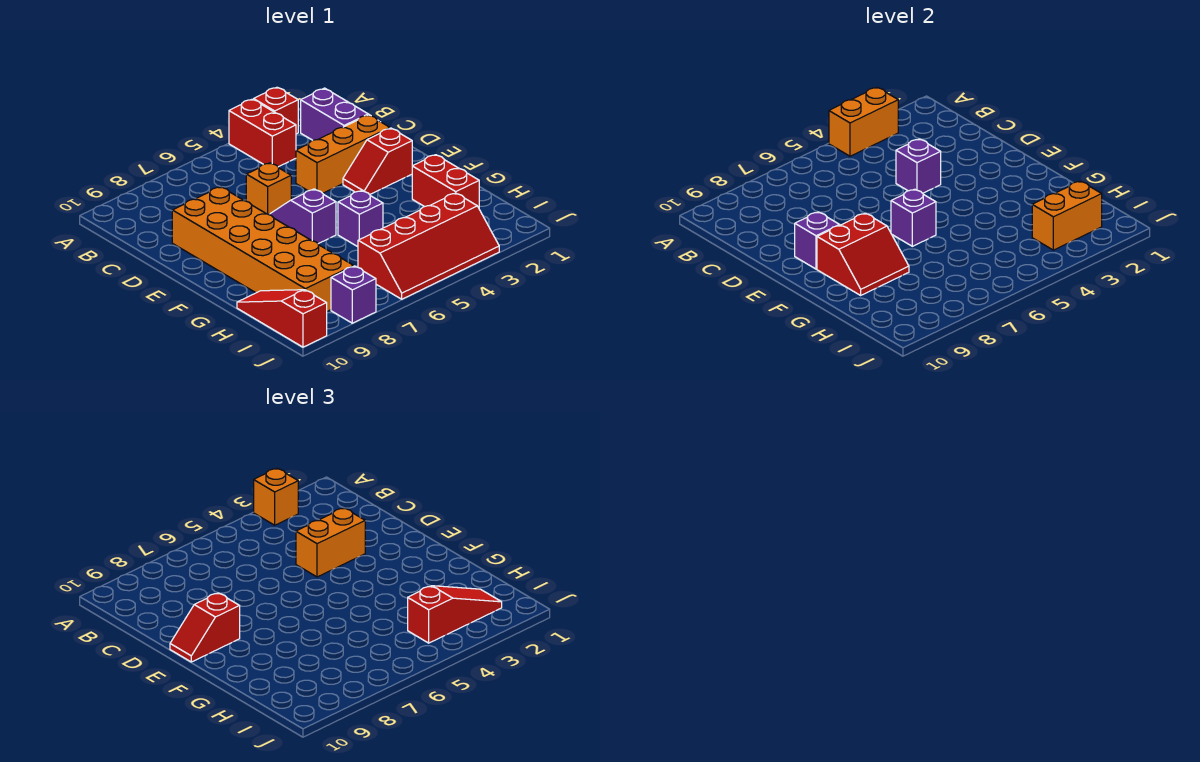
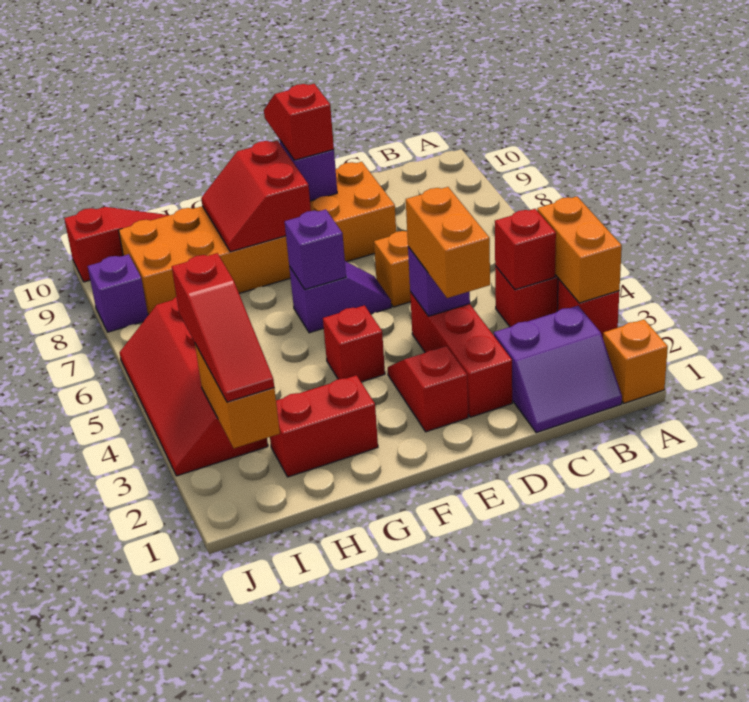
orange 1x1 brick [254,468,298,525] -> orange 1x1 brick moved to [603,320,668,403]
none -> red 1x1 brick [495,209,556,290]
orange 1x3 brick [296,115,390,193] -> red 1x3 brick [410,292,512,417]
none -> red 1x1 brick [323,305,385,382]
purple 1x1 brick [338,191,383,247] -> none

